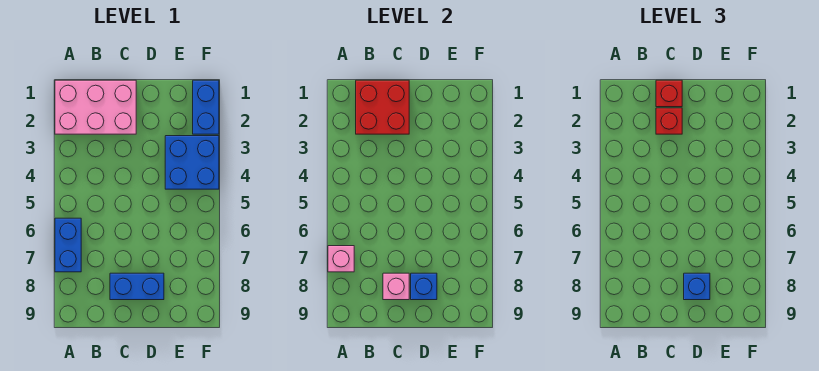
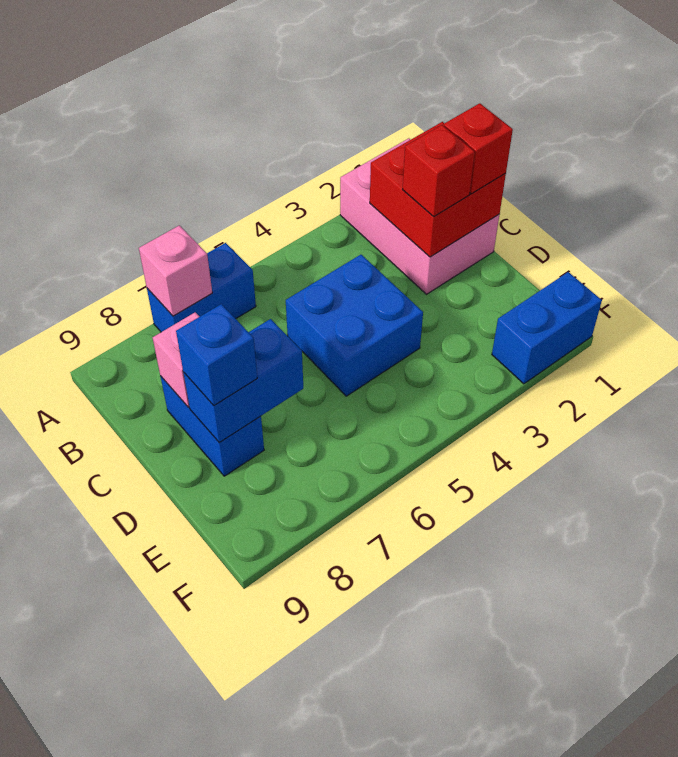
blue 1x1 brick [411,273,437,300] -> blue 1x2 brick [183,319,303,443]
blue 2x2 brick [165,136,219,189] -> blue 2x2 brick moved to [286,255,423,396]

